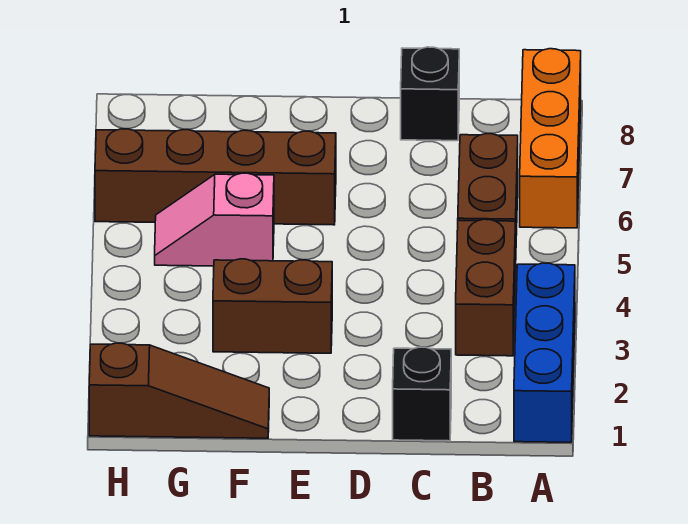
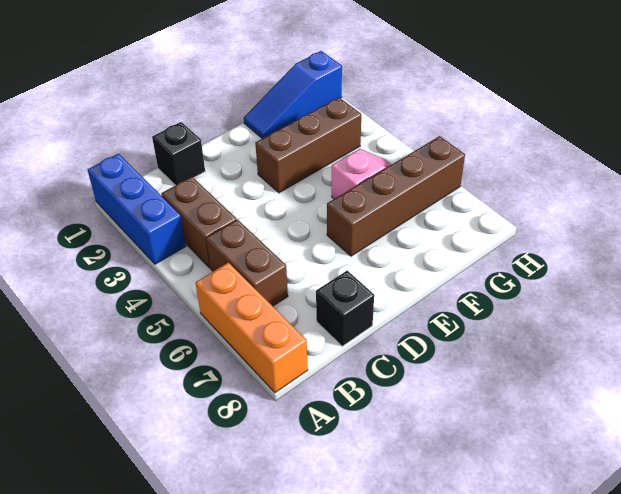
brown 1x2 brick [213,259,332,353] -> brown 1x3 brick [255,97,361,193]
brown 1x3 slope [89,343,269,438] -> blue 1x3 slope [244,51,342,139]

